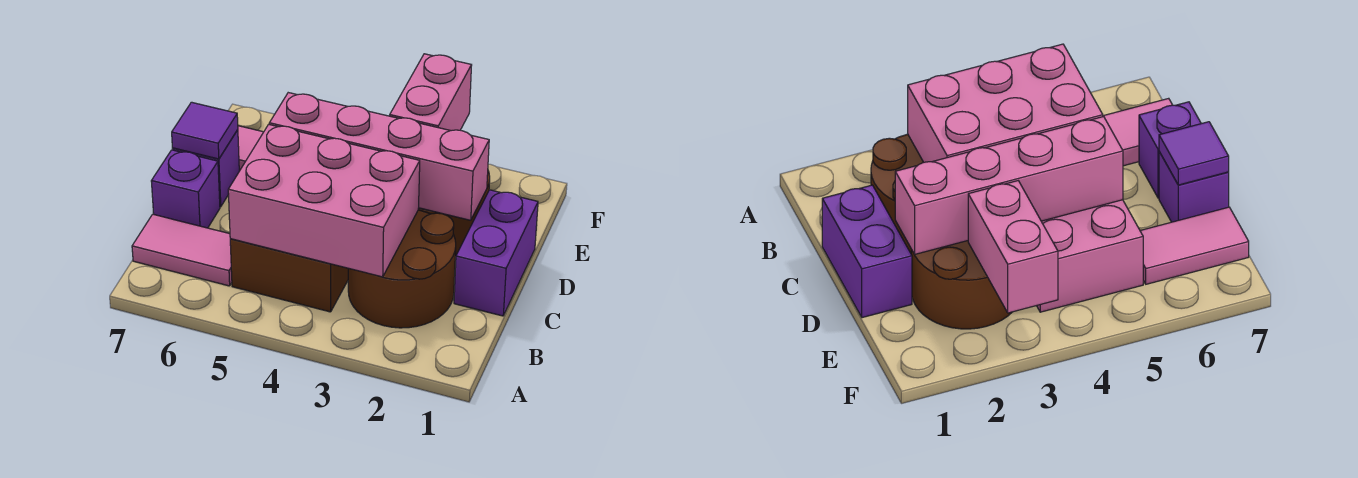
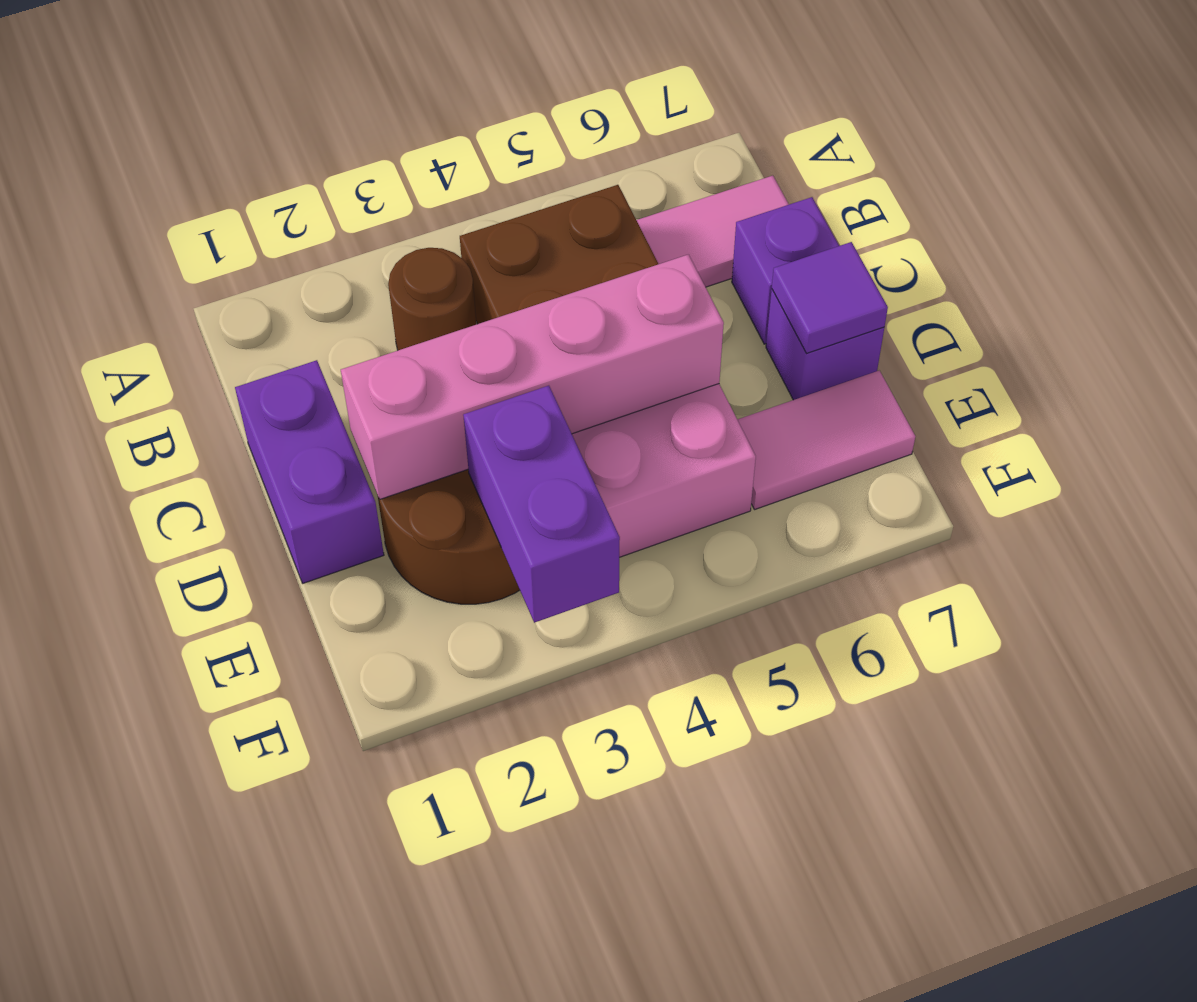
brown 2x2 round brick [348,210,456,328] -> brown 1x1 round brick [388,248,476,350]
pink 2x3 brick [228,124,420,277] -> none
pink 1x2 brick [390,54,472,131] -> purple 1x2 brick [463,386,620,623]

